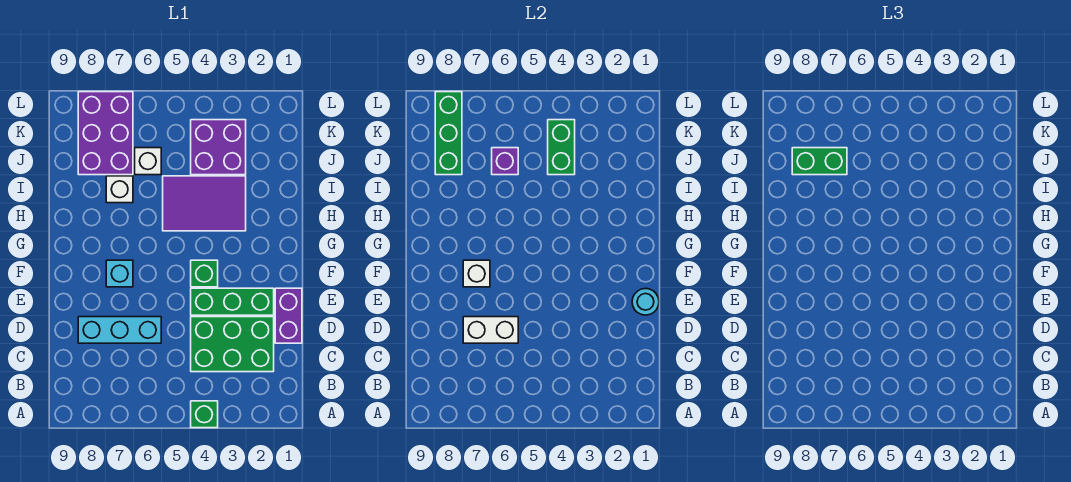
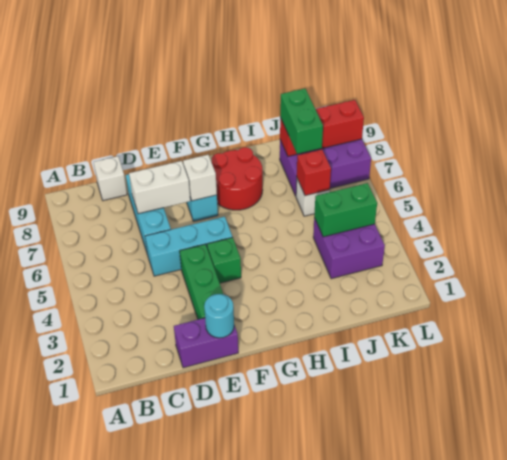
green 1x1 brick [191,401,218,428] -> none
green 2x3 brick [191,317,274,372] -> none
none -> cyan 1x3 brick [145,217,232,276]
white 1x2 brick [463,317,518,343] -> white 1x2 brick turned to [129,161,190,214]
none -> red 2x2 round brick [212,147,263,210]
purple 2x3 tile [163,176,246,231] -> none
white 1x1 brick [106,176,133,203] -> white 1x1 brick moved to [94,156,127,201]
purple 1x1 brick [492,148,518,175] -> red 1x1 brick [297,150,331,196]
green 1x3 brick [435,92,462,175] -> red 1x3 brick [280,100,364,156]

